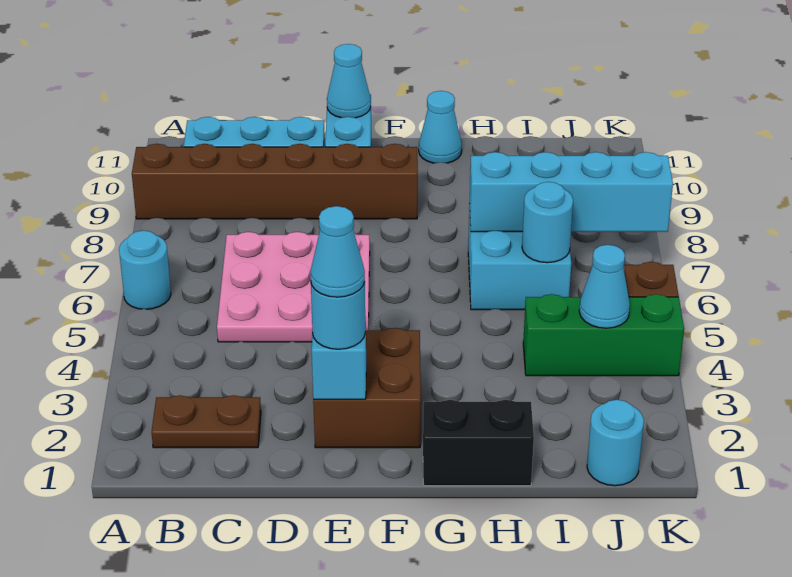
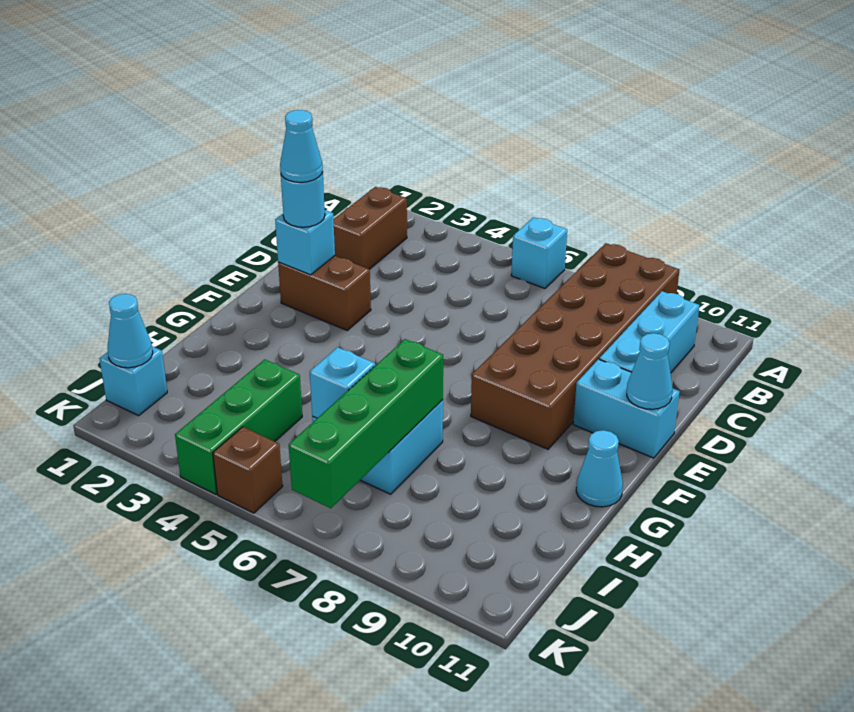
cyan 1x1 round brick [119,231,171,309] -> cyan 1x1 brick [511,217,567,288]
brown 1x6 brick [132,144,418,219] -> brown 2x6 brick [471,243,679,449]
brown 1x2 plate [151,395,261,448] -> brown 1x2 brick [333,187,407,269]
pink 3x3 plate [217,232,370,342] -> none
brown 2x2 brick [313,328,421,448] -> brown 1x2 brick [278,256,371,330]
black 1x2 brick [423,400,534,486] -> none
cyan 1x4 brick [469,152,673,232] -> green 1x4 brick [289,339,443,508]
cyan 1x1 round brick [522,182,573,263] -> cyan 1x1 brick [310,347,375,418]
cyan 1x1 round brick [587,400,644,486] -> cyan 1x1 brick [99,346,167,416]
cyan 1x1 cone [579,245,630,328] -> cyan 1x1 cone moved to [108,294,153,368]

